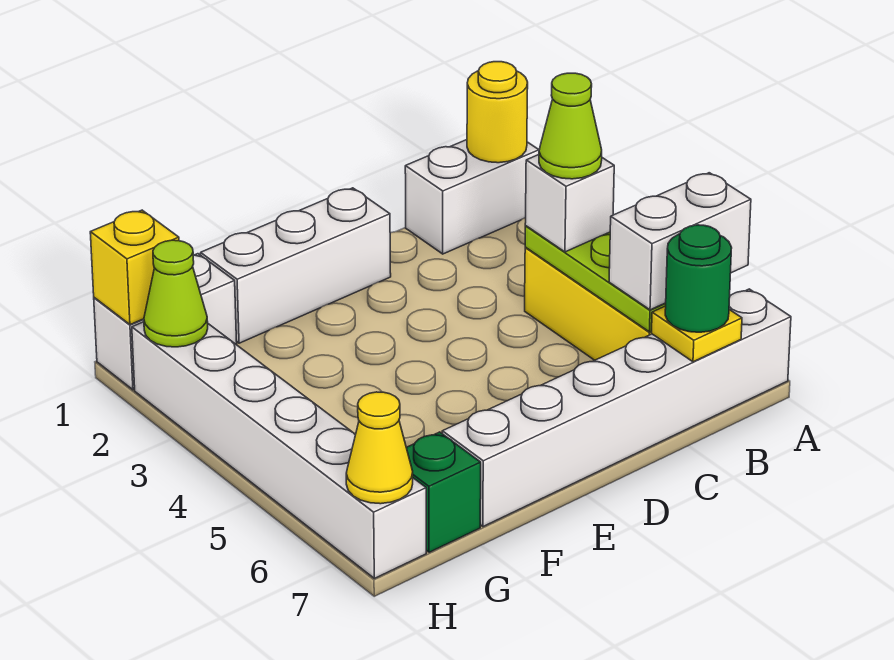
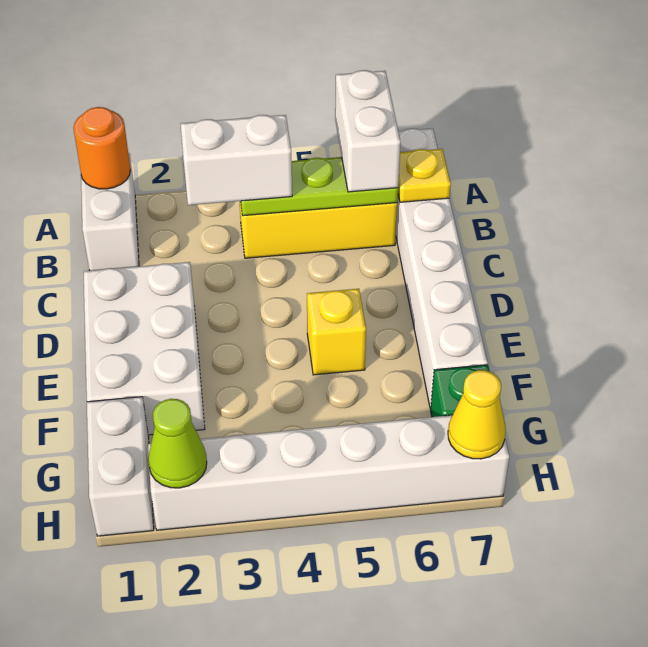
yellow 1x1 round brick [467,62,528,163] -> orange 1x1 round brick [73,107,130,189]
white 1x1 brick [525,155,614,252] -> white 1x2 brick [181,115,292,205]
lime 1x1 cone [539,73,602,179] -> none
green 1x1 round brick [665,225,732,332] -> none
white 1x3 brick [201,188,391,343] -> white 2x3 brick [84,262,205,435]
yellow 1x1 brick [90,210,179,325] -> yellow 1x1 brick moved to [307,289,366,375]

